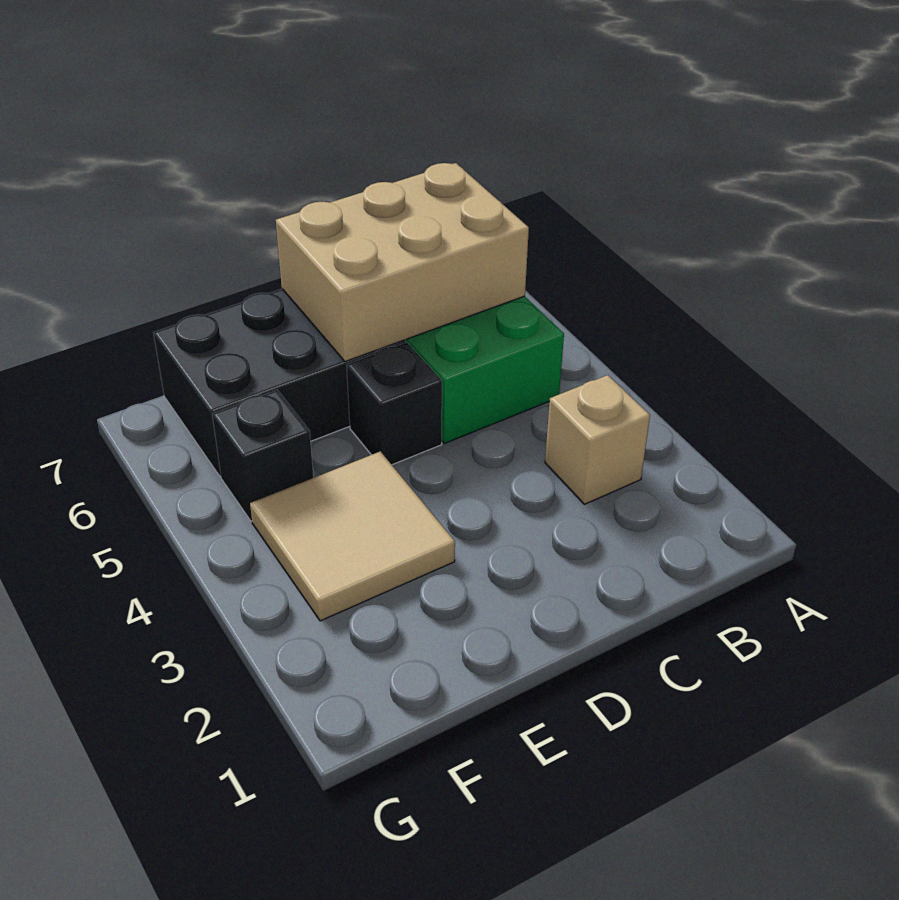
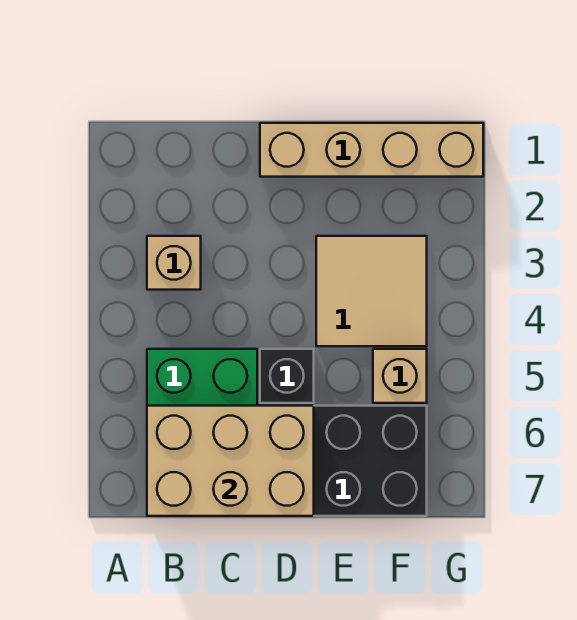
none -> tan 1x4 brick [260,123,483,177]
black 1x1 brick [212,390,313,521] -> tan 1x1 brick [373,349,427,403]

